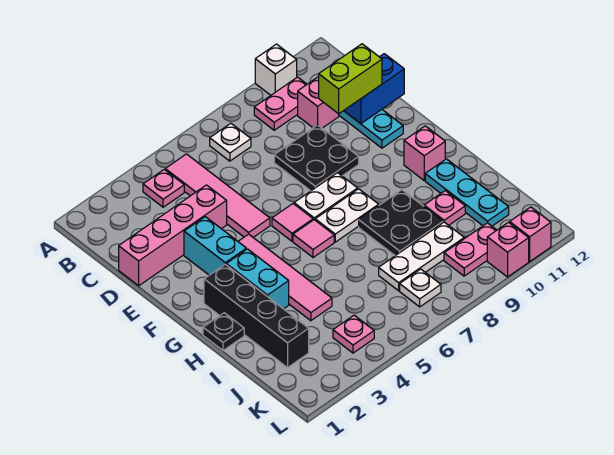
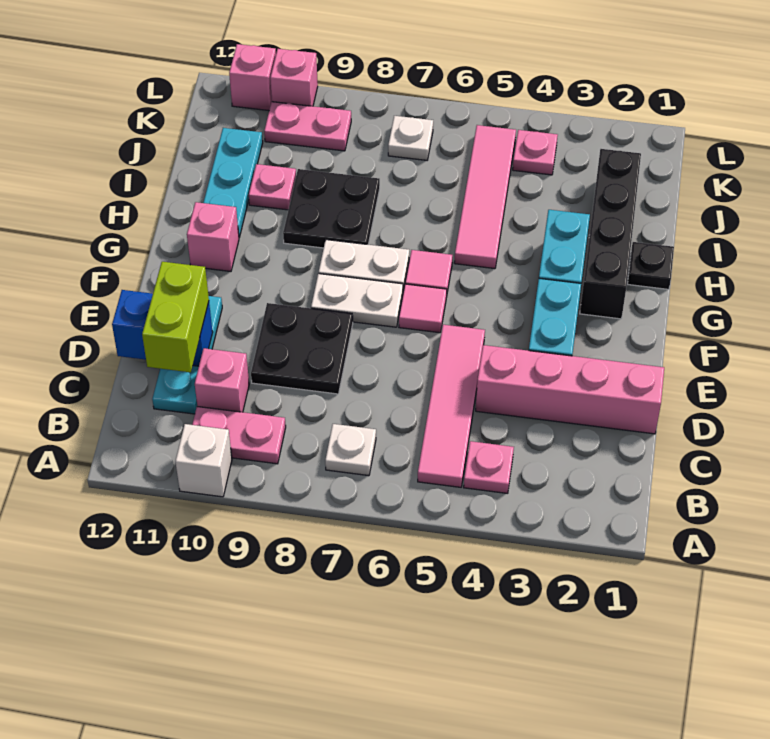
lime 1x2 brick [319,44,382,114] -> lime 1x2 brick turned to [142,262,209,372]
pink 1x4 tile [238,234,332,321] -> pink 1x4 tile moved to [454,125,516,269]
white 1x3 plate [379,222,464,291] -> none

